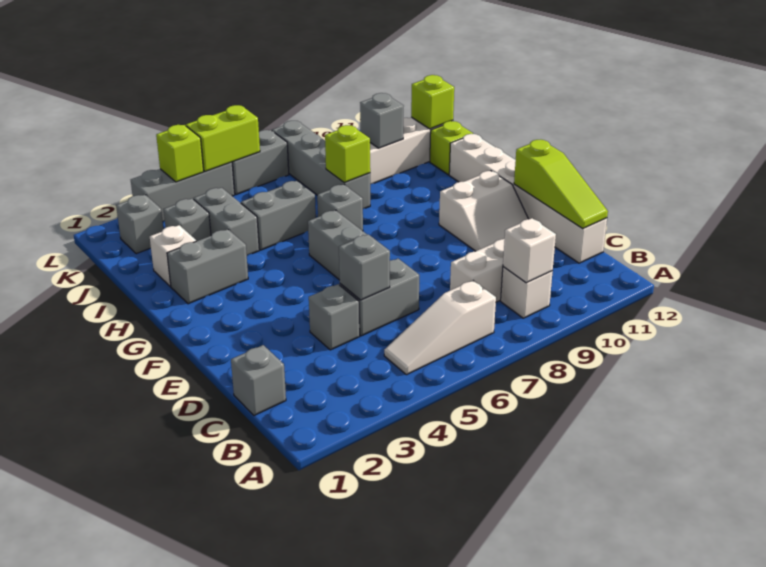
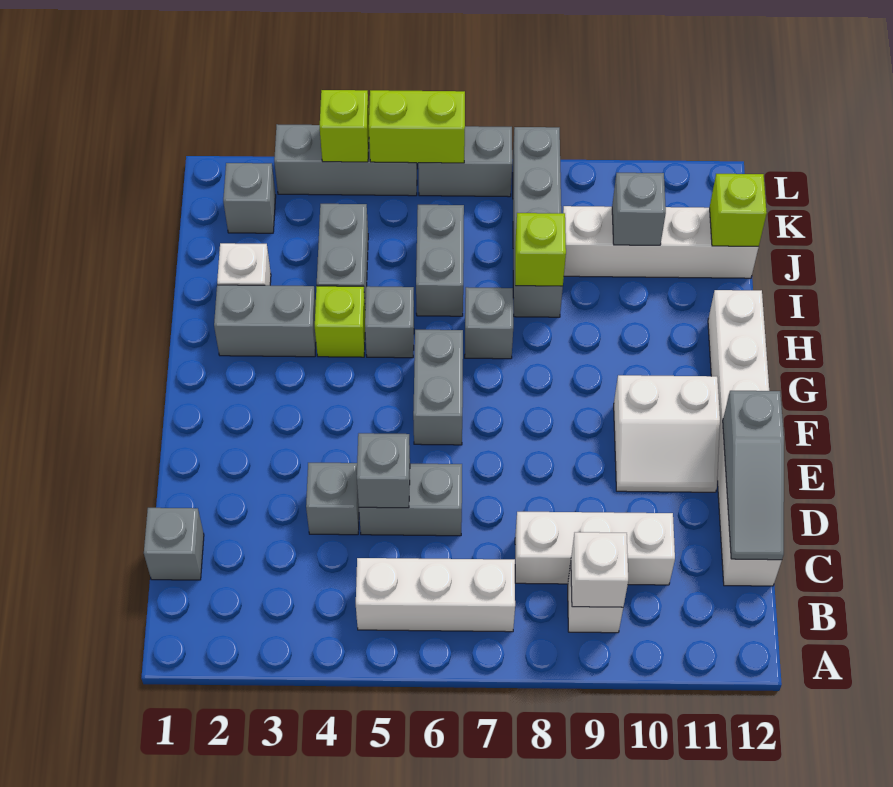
white 1x3 slope [384,280,496,375] -> white 1x3 brick [356,558,515,632]
lime 1x3 slope [514,140,608,229] -> grey 1x3 slope [723,391,784,560]
grey 1x2 brick [241,181,316,250] -> grey 1x2 brick turned to [416,205,464,316]
lime 1x1 brick [430,121,473,175] -> lime 1x1 brick moved to [315,286,365,357]
grey 1x1 brick [163,199,211,241] -> grey 1x1 brick moved to [365,286,414,358]

